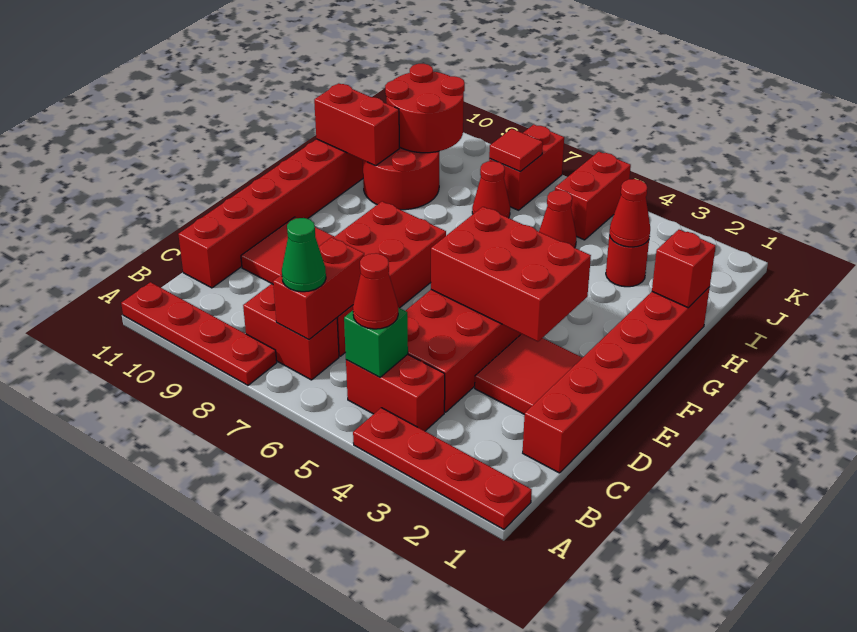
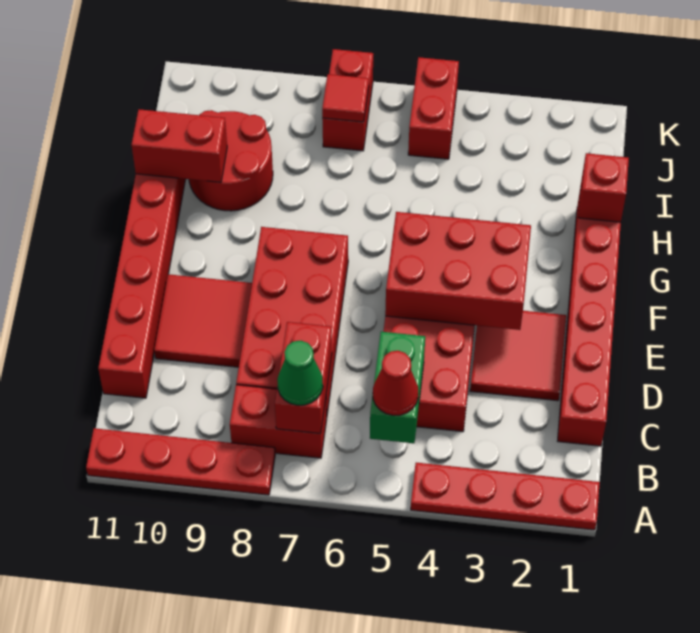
red 1x2 brick [346,354,445,431] -> none
green 1x1 brick [344,308,408,377] -> green 1x2 brick [370,332,425,443]
red 1x1 round brick [606,236,649,287] -> none
red 1x1 cone [609,179,650,247] -> none
red 1x1 cone [539,190,577,248] -> none
red 1x1 cone [472,161,510,218] -> none
red 2x2 round brick [385,64,465,153] -> none

